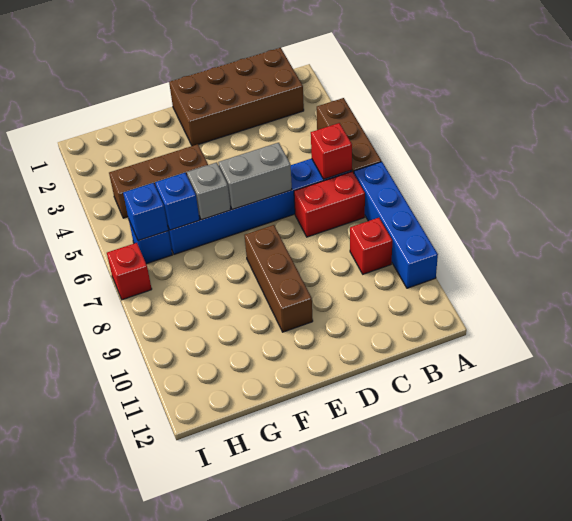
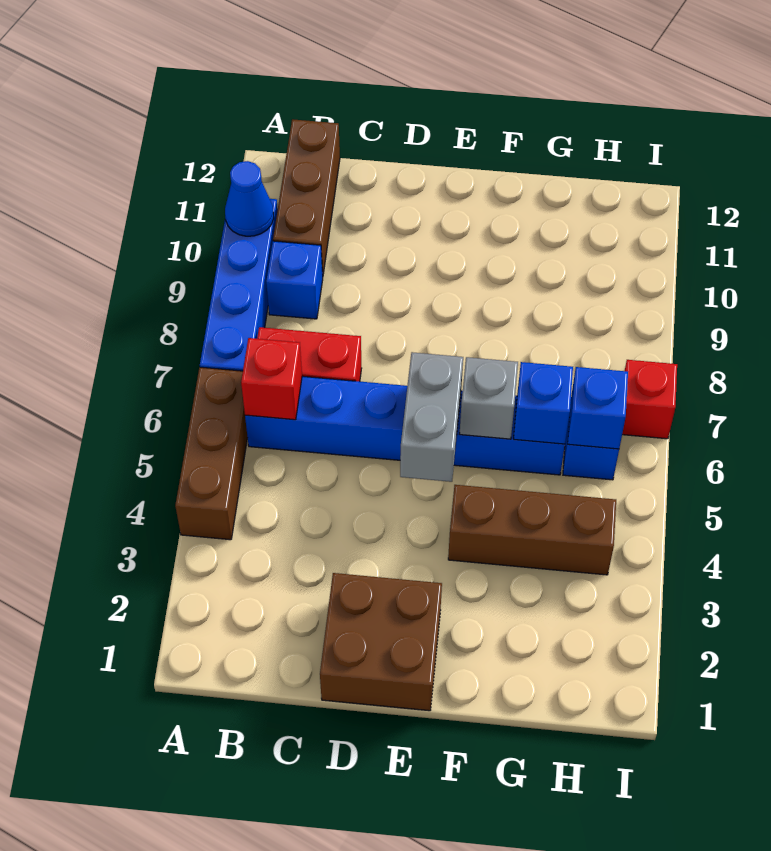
none -> blue 1x1 cone [225,161,274,236]
brown 2x4 brick [169,48,304,146] -> brown 2x2 brick [320,573,442,711]
red 1x1 brick [350,218,392,274] -> blue 1x1 brick [266,241,323,319]
grey 1x2 brick [218,143,292,210] -> grey 1x2 brick turned to [400,352,463,482]
brown 1x3 brick [245,225,313,332] -> brown 1x3 brick moved to [273,119,340,275]

